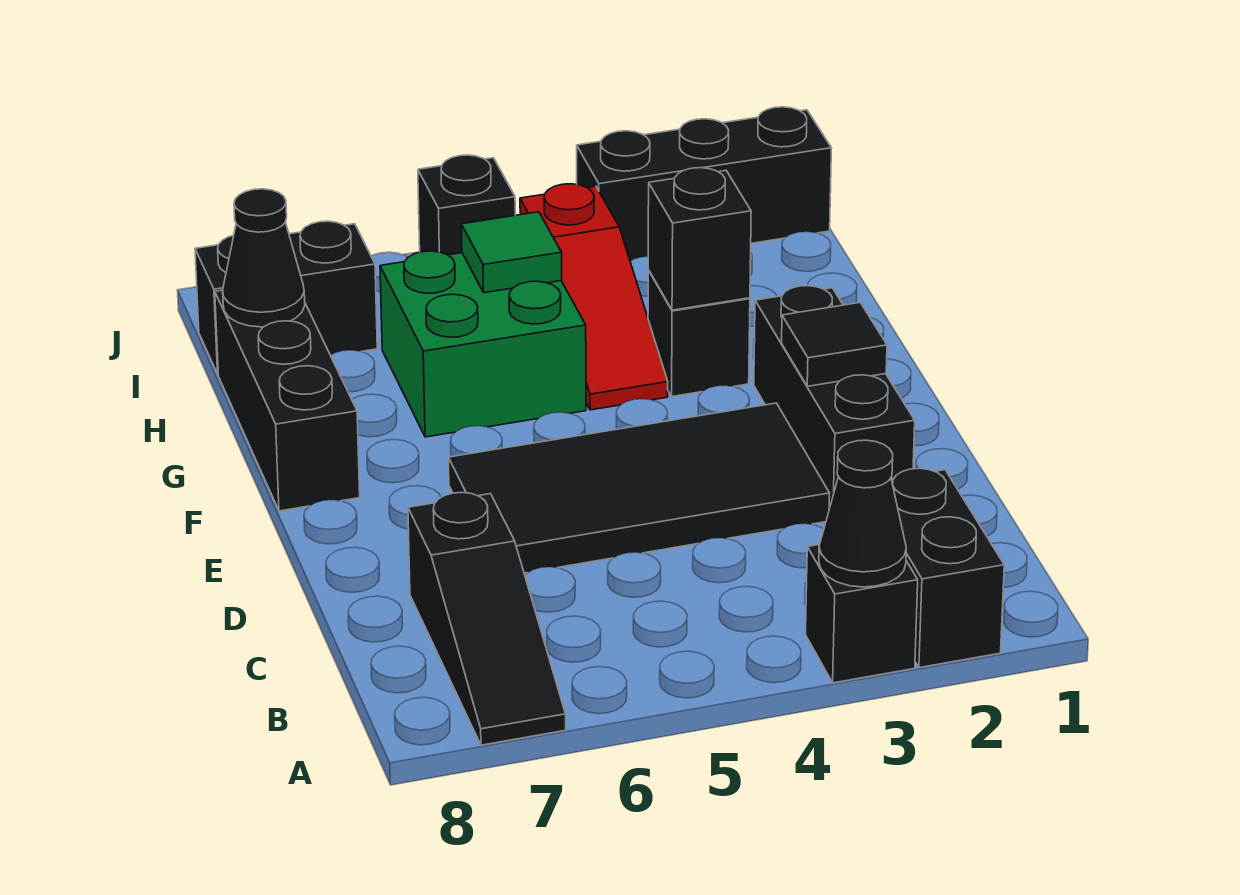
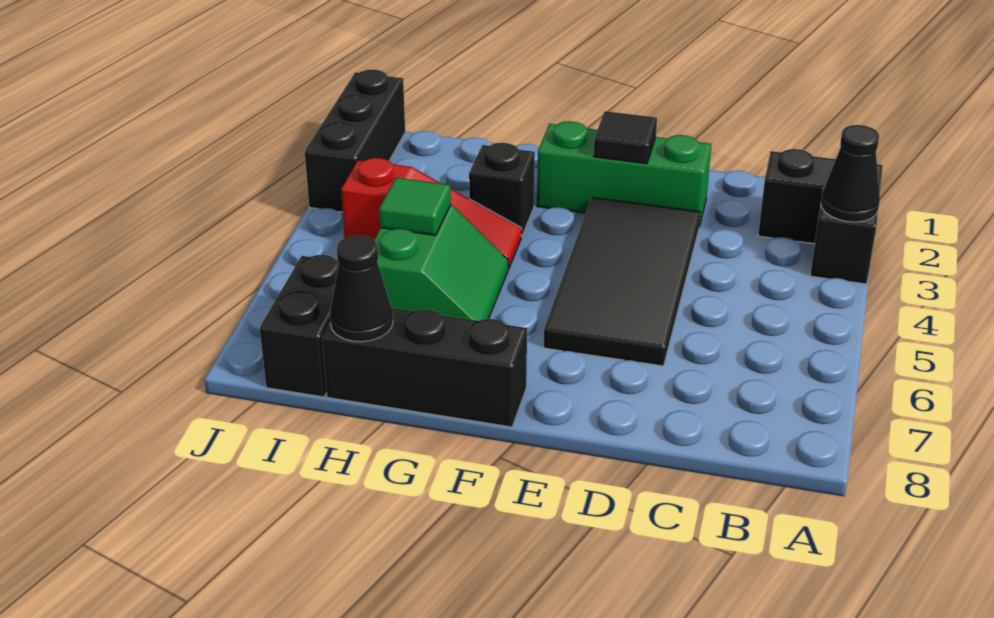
black 1x3 slope [408,492,566,745] -> none
black 1x3 brick [754,286,915,509] -> green 1x3 brick [537,121,711,226]
black 1x1 brick [648,168,751,310] -> none
green 2x2 brick [380,251,586,437] -> green 2x2 slope [374,205,508,321]
black 1x1 brick [418,155,515,255] -> none

